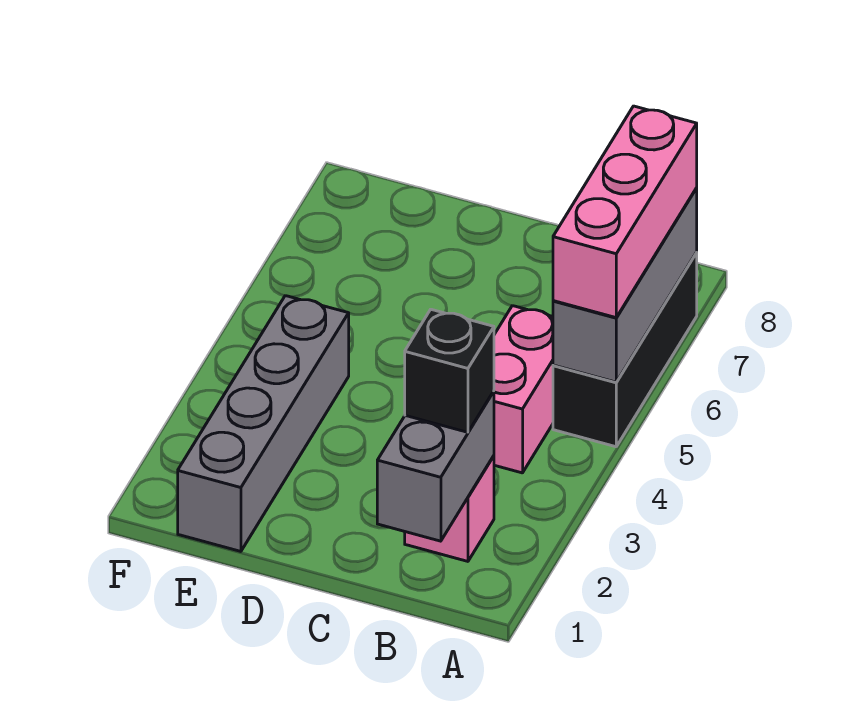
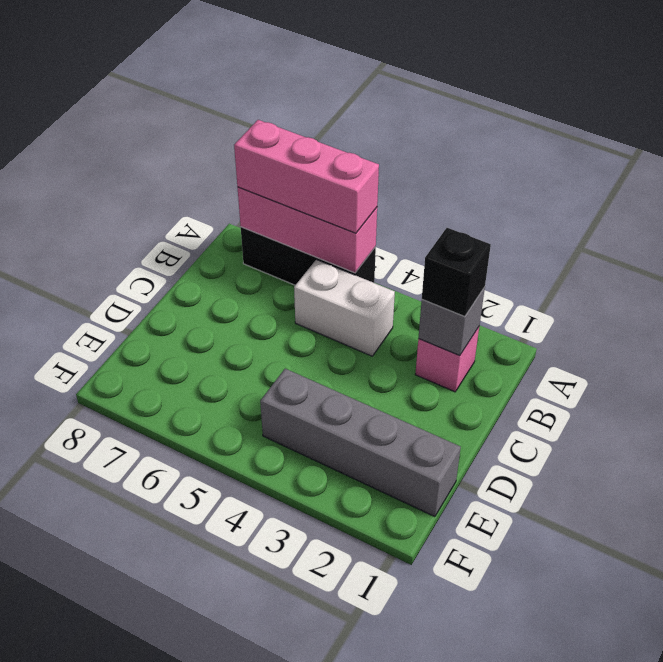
grey 1x3 brick [553,188,697,382] -> pink 1x3 brick [238,187,377,273]
grey 1x2 brick [377,391,494,541] -> grey 1x1 brick [418,287,485,356]
pink 1x2 brick [494,306,553,473] -> white 1x2 brick [294,260,395,356]

